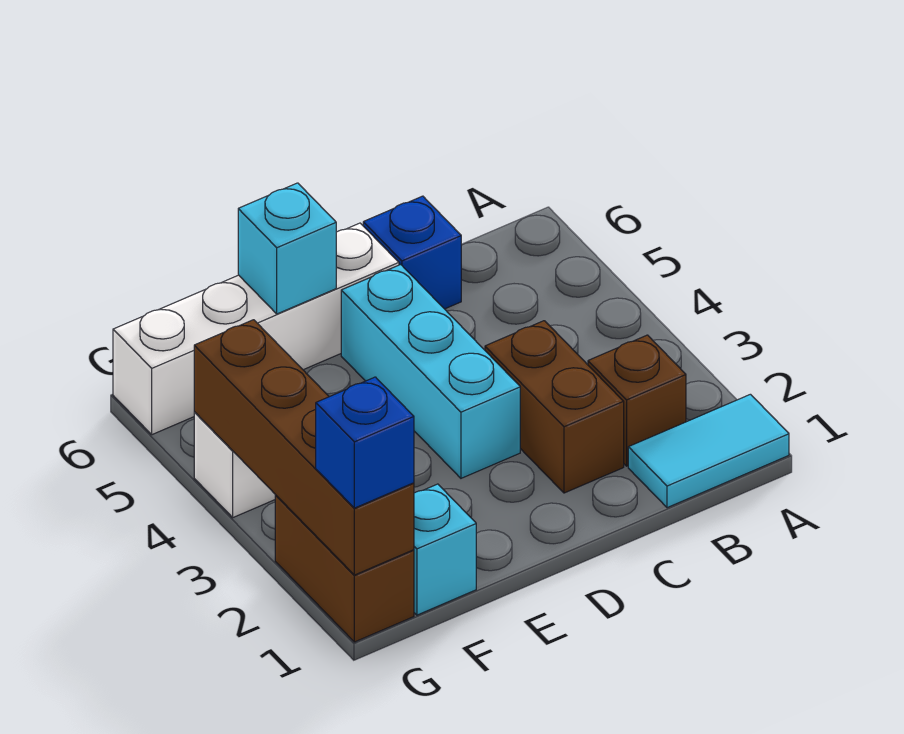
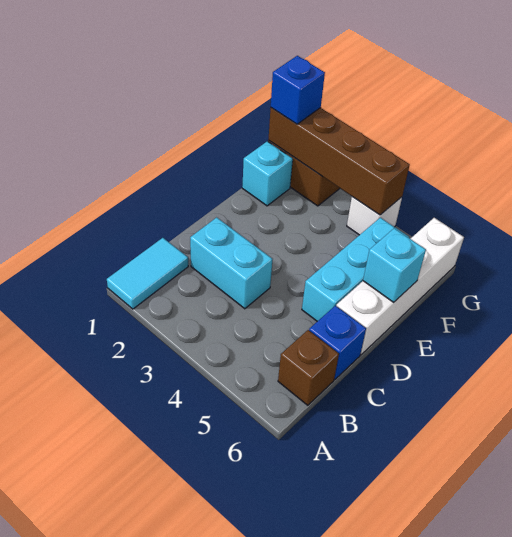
brown 1x1 brick [588,335,686,466] -> brown 1x1 brick moved to [278,330,339,405]
brown 1x2 brick [485,321,624,493] -> cyan 1x2 brick [190,217,273,309]
cyan 1x3 brick [341,265,520,478] -> cyan 1x3 brick turned to [302,218,409,321]

